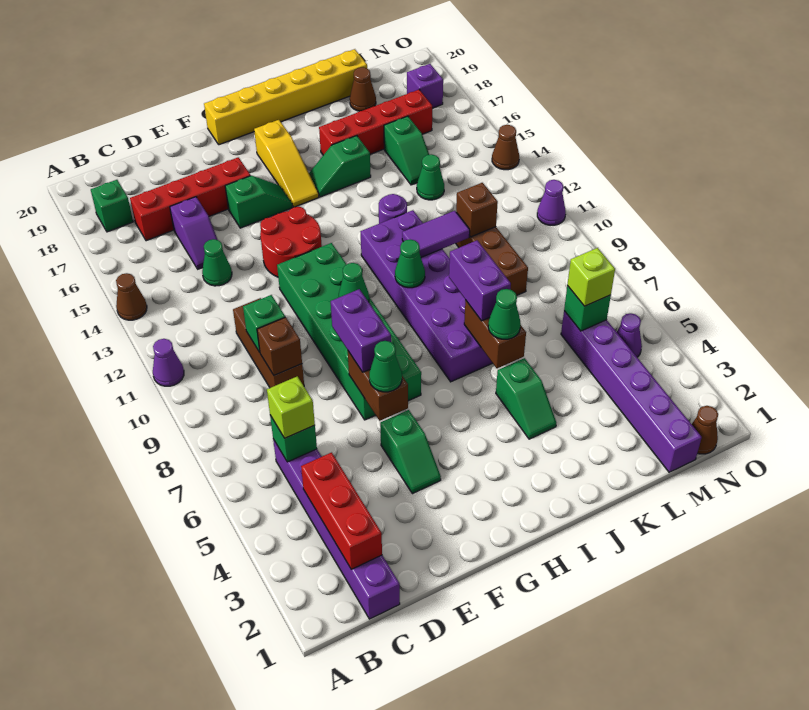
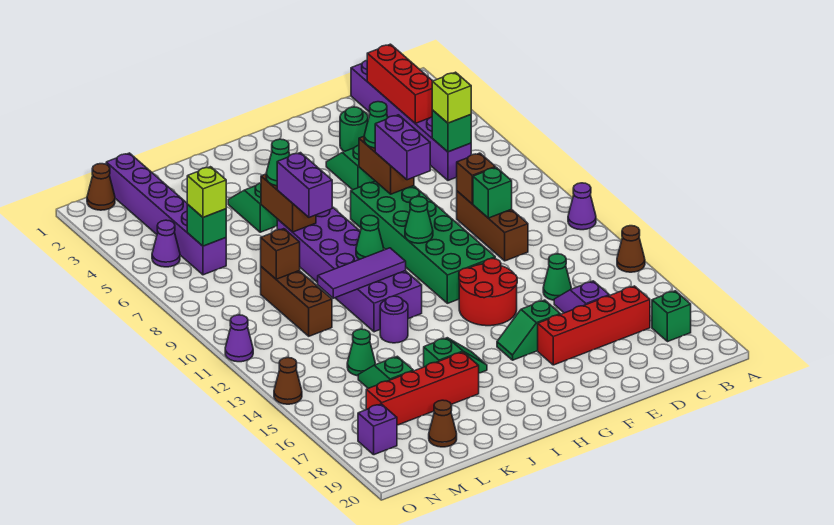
none -> green 1x1 round brick [340,107,368,151]
yellow 1x6 brick [204,49,367,145] -> none
yellow 1x3 slope [254,120,319,207] -> none
purple 1x2 tile [402,211,470,257] -> purple 1x3 tile [318,248,406,298]
brown 1x1 brick [456,183,498,237] -> brown 1x1 brick moved to [261,229,300,279]

